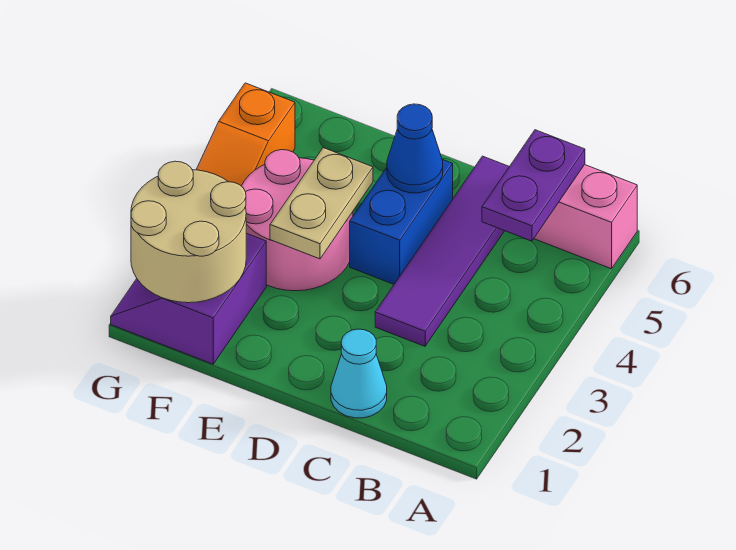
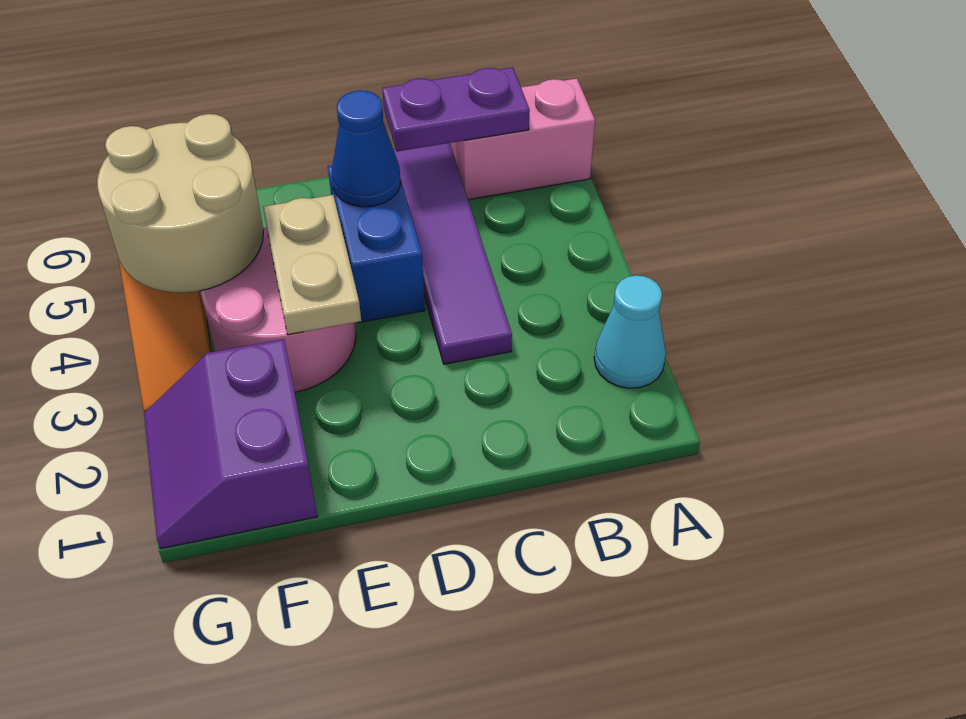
purple 1x2 plate [482,130,585,241] -> purple 1x2 plate turned to [382,67,530,151]
cyan 1x1 cone [331,329,387,418] -> cyan 1x1 cone moved to [594,275,666,388]
tan 2x2 round brick [131,161,246,303] -> tan 2x2 round brick moved to [97,114,263,293]

